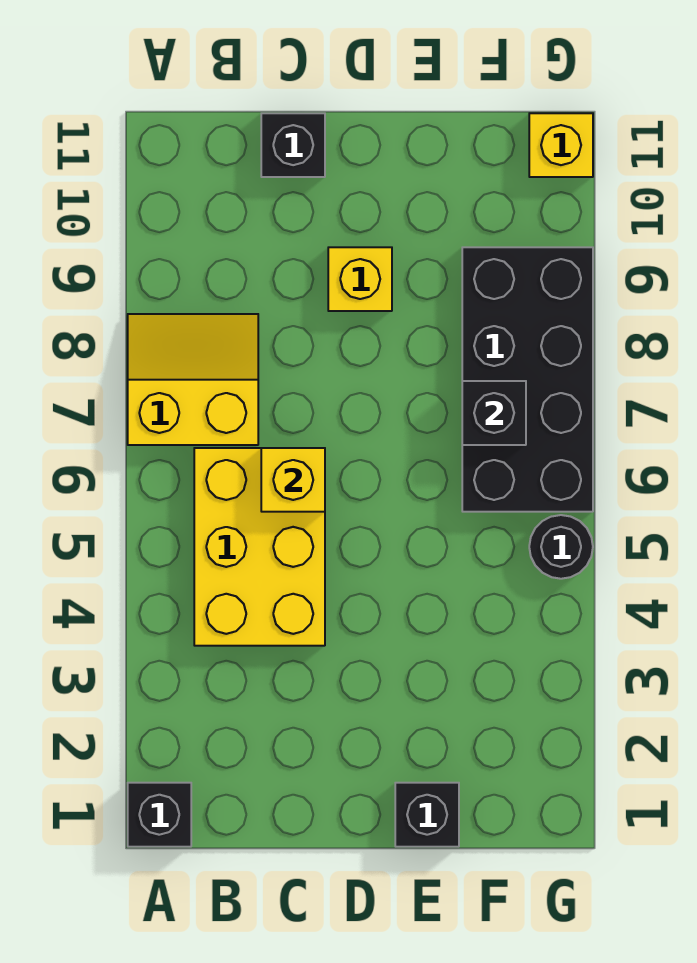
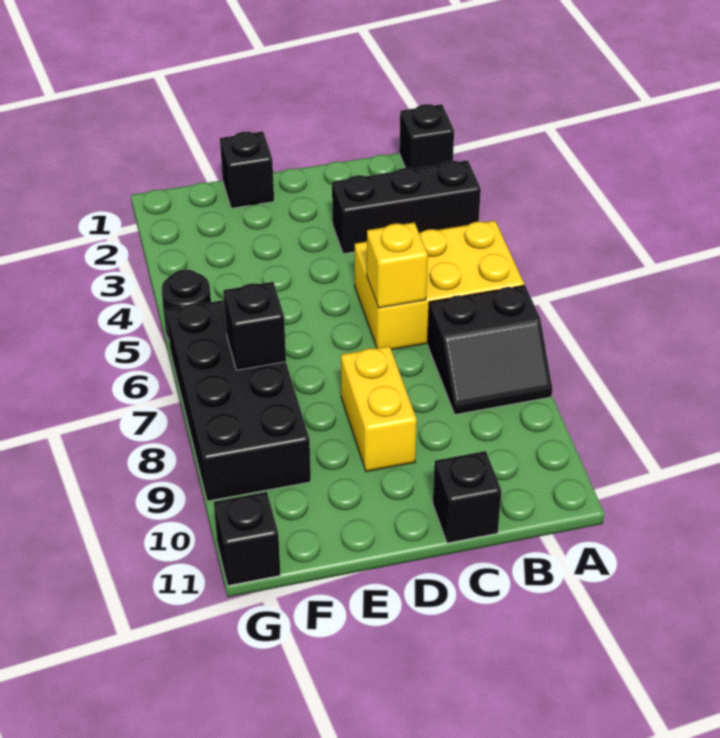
none -> black 1x3 brick [332,160,481,254]
yellow 2x2 slope [128,314,258,445] -> black 2x2 slope [428,285,552,415]
yellow 2x3 brick [194,448,325,646] -> yellow 2x3 brick turned to [355,221,524,350]
yellow 1x1 brick [328,247,392,311] -> yellow 1x2 brick [341,346,417,472]
yellow 1x1 brick [529,113,593,177] -> black 1x1 brick [214,492,281,586]

